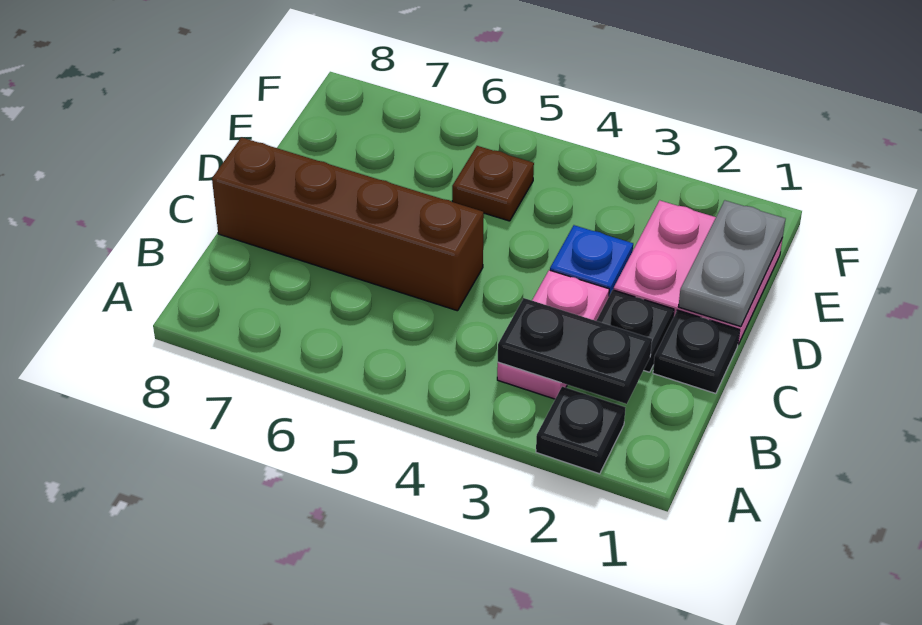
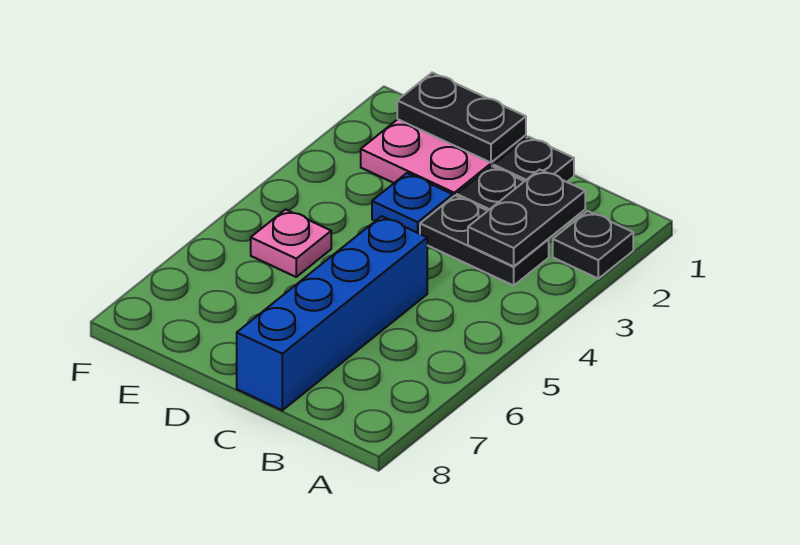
pink 1x2 plate [497,270,609,399] -> black 1x2 plate [420,196,549,286]
brown 1x4 brick [212,137,484,311] -> blue 1x4 brick [237,216,427,410]
grey 1x2 plate [678,200,785,327] -> black 1x2 plate [397,73,526,163]
brown 1x1 plate [452,146,534,221] -> pink 1x1 plate [251,209,331,277]

